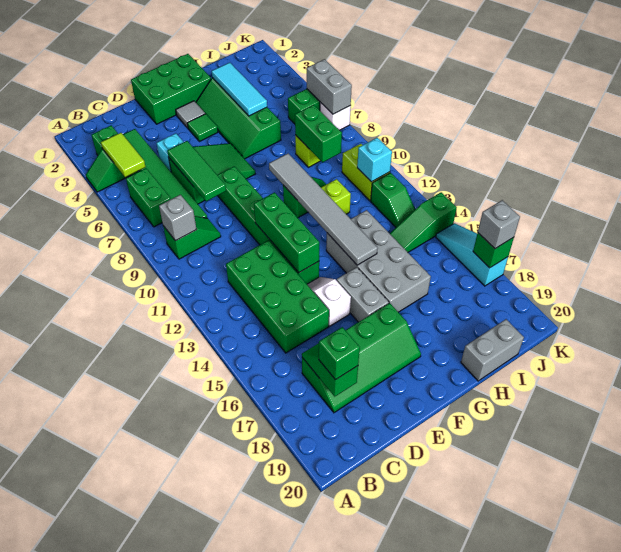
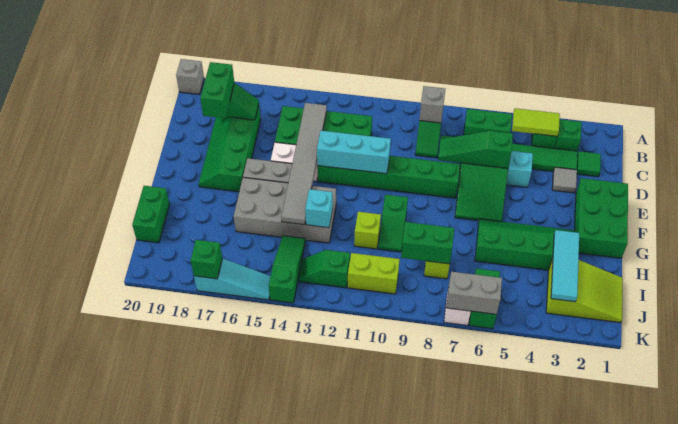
green 1x1 brick [319,327,360,380] -> green 1x2 brick [200,62,234,118]
green 1x3 tile [167,141,226,201] -> green 1x3 slope [438,131,513,168]
green 1x3 brick [254,192,319,273] -> cyan 1x3 brick [317,131,391,174]
grey 1x1 tile [176,101,205,128] -> grey 1x1 tile moved to [552,167,577,193]
green 1x1 tile [187,114,218,142] -> green 1x1 tile moved to [577,151,601,177]
grey 1x6 tile [269,153,378,265] -> grey 1x6 tile turned to [281,103,327,225]
cyan 1x3 tile [212,63,267,116] -> cyan 1x3 tile turned to [551,230,579,302]
grey 1x2 brick [461,319,524,381] -> green 1x2 brick [132,186,170,243]
none -> lime 2x3 slope [546,258,622,323]
cyan 1x1 brick [357,138,392,182] -> cyan 1x1 brick moved to [305,189,333,228]
grey 1x1 brick [478,200,520,249] -> grey 1x1 brick moved to [176,59,204,94]

